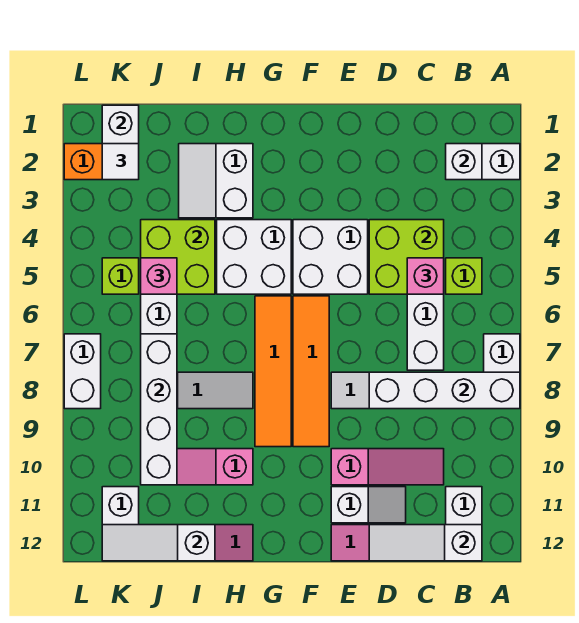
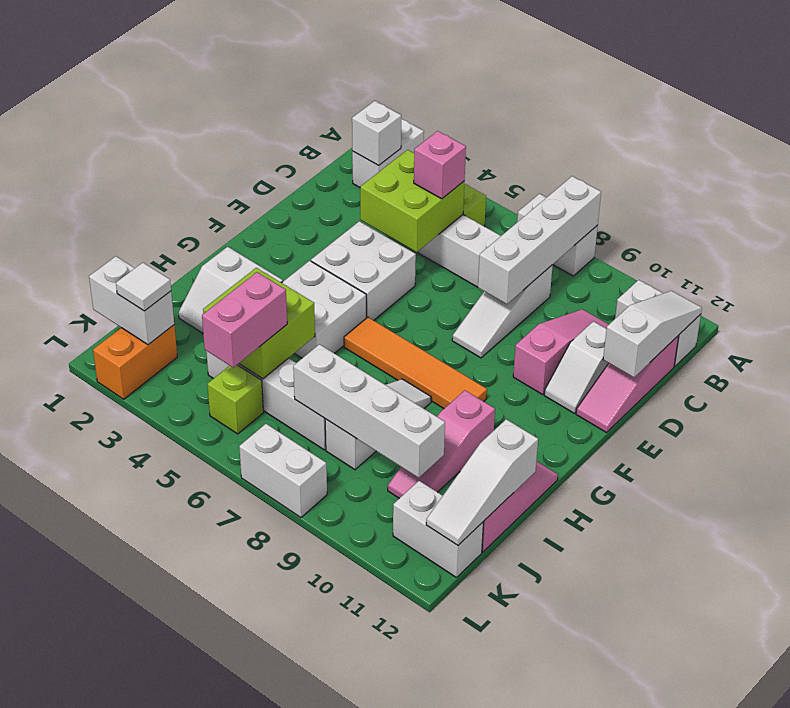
white 1x3 slope [369,525,482,561] -> white 1x3 slope turned to [603,291,702,377]
white 1x2 slope [331,487,406,523] -> white 1x2 slope turned to [544,321,608,413]
orange 1x4 tile [293,296,329,447] -> none
pink 1x1 brick [141,258,177,294] -> pink 1x2 brick [202,272,287,368]

